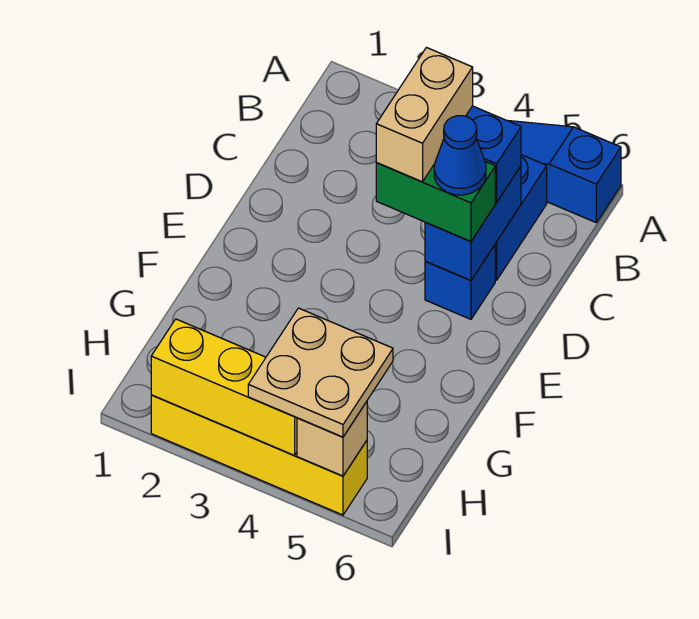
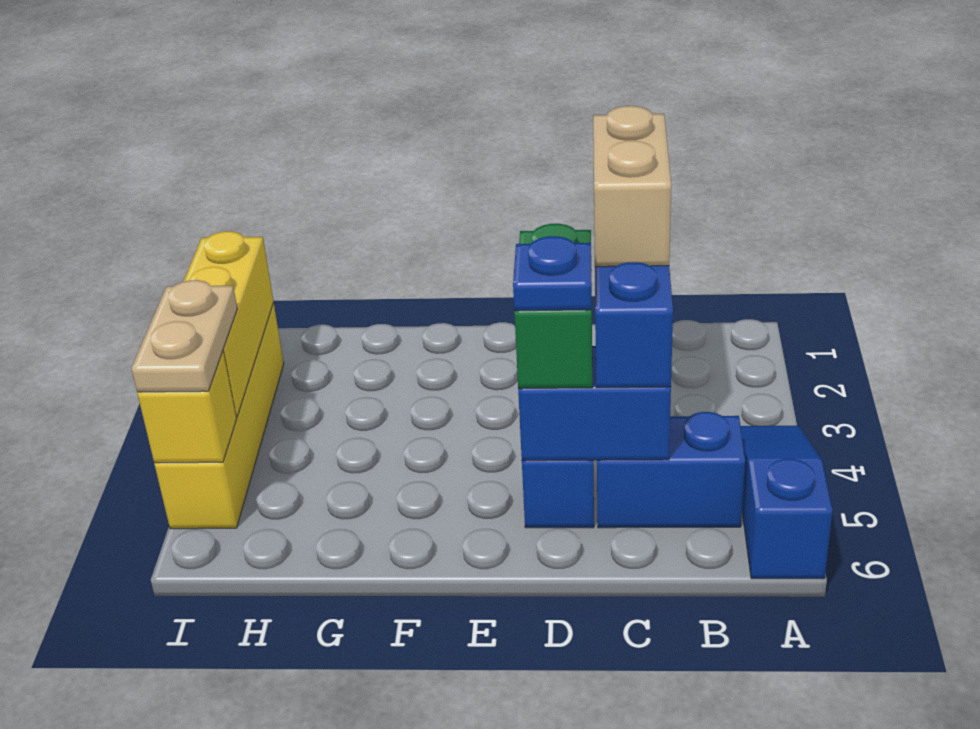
tan 1x2 brick [376,48,473,182] -> tan 1x2 brick turned to [593,106,671,267]
blue 1x1 cone [434,116,486,195] -> blue 1x1 plate [513,236,591,311]
tan 2x2 plate [248,308,393,437] -> tan 1x2 plate [131,280,237,392]
tan 1x1 brick [297,402,367,476] -> yellow 1x1 brick [137,351,237,463]

